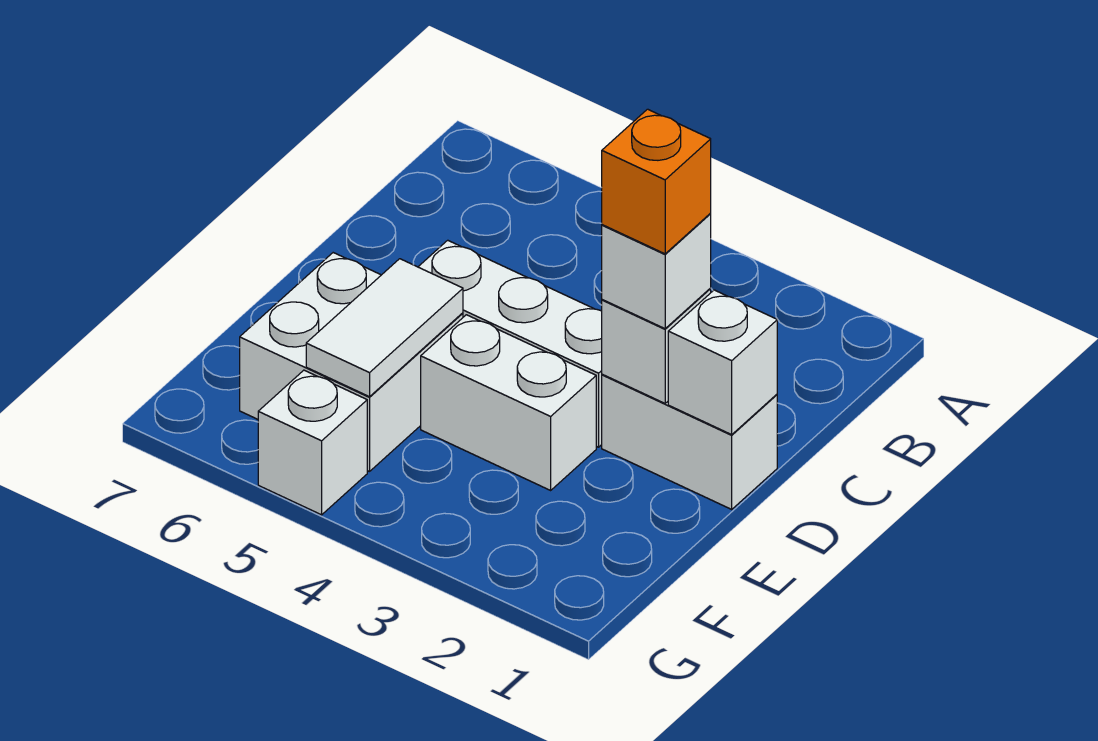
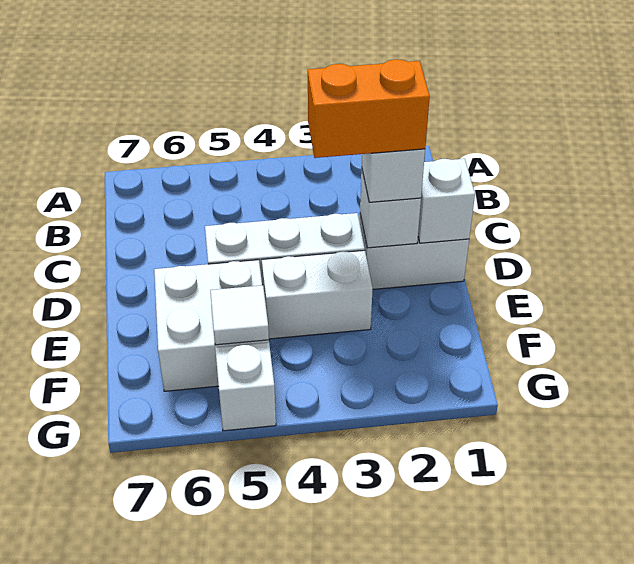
orange 1x1 brick [602,109,711,254] -> orange 1x2 brick [308,59,430,158]
white 1x2 tile [306,259,463,397] -> white 1x1 tile [210,285,269,345]

